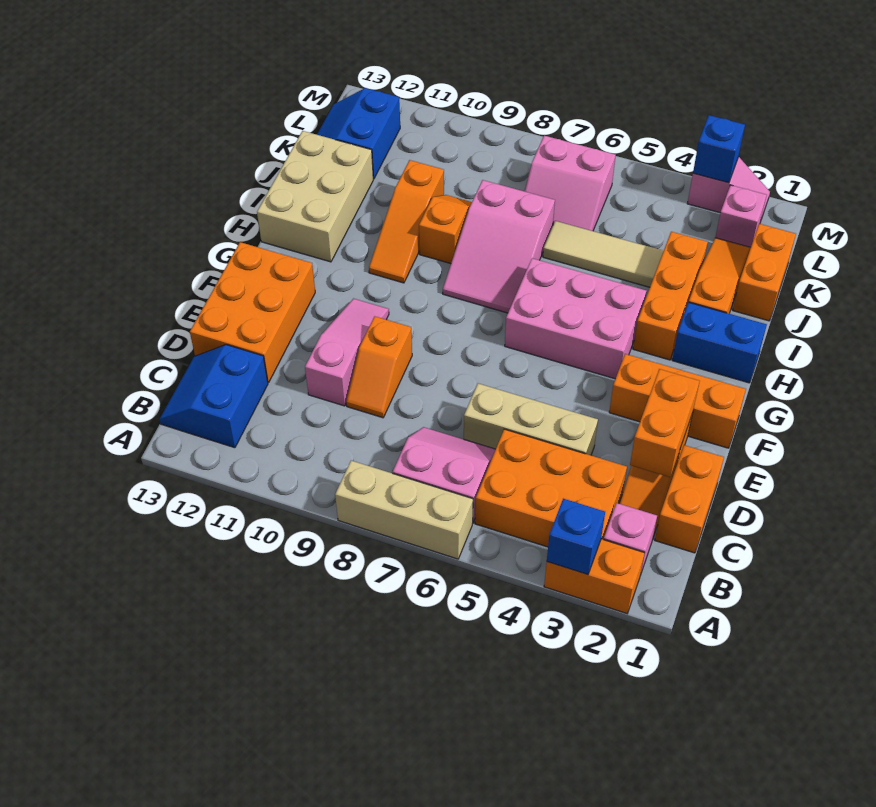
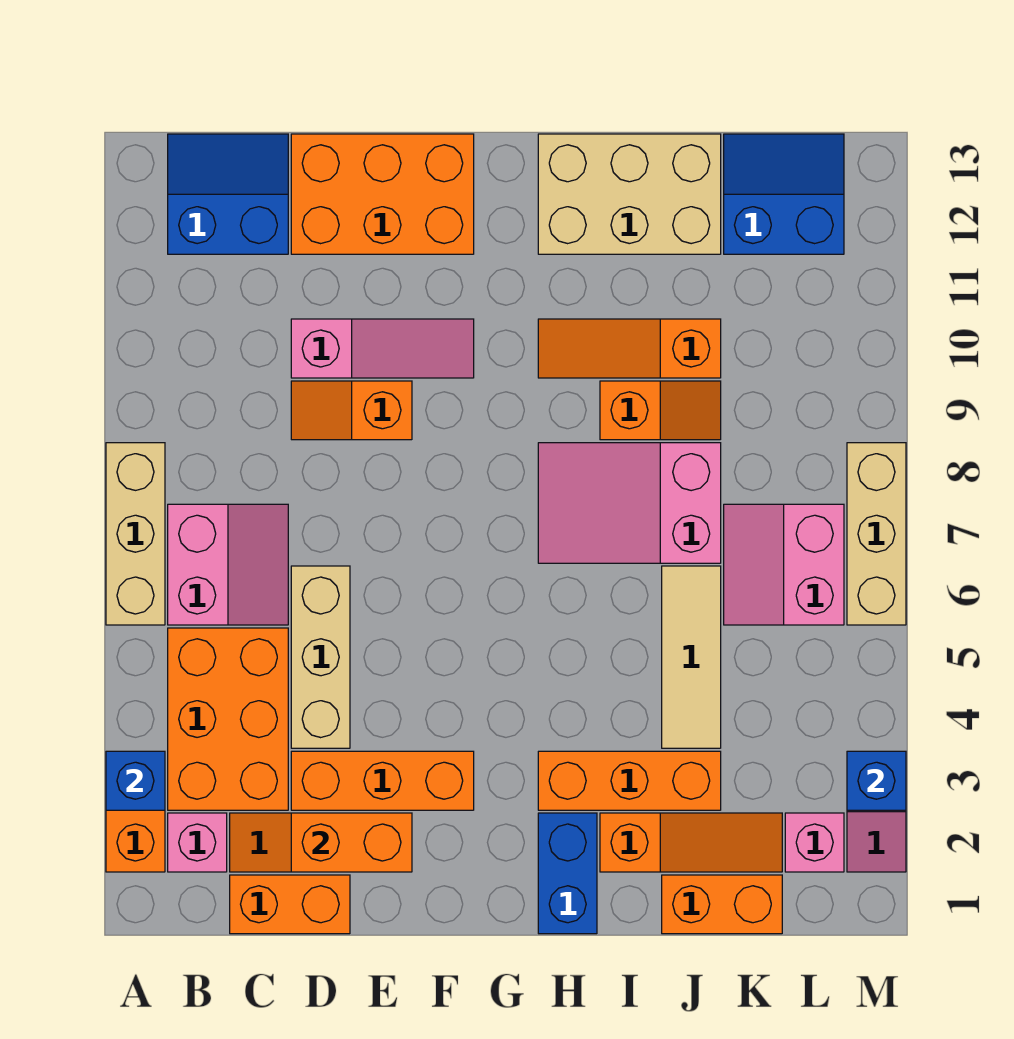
orange 1x3 brick [609,354,746,448] -> orange 1x3 brick turned to [291,751,474,810]
pink 2x3 brick [505,258,646,379] -> none
none -> tan 1x3 brick [847,443,906,625]

